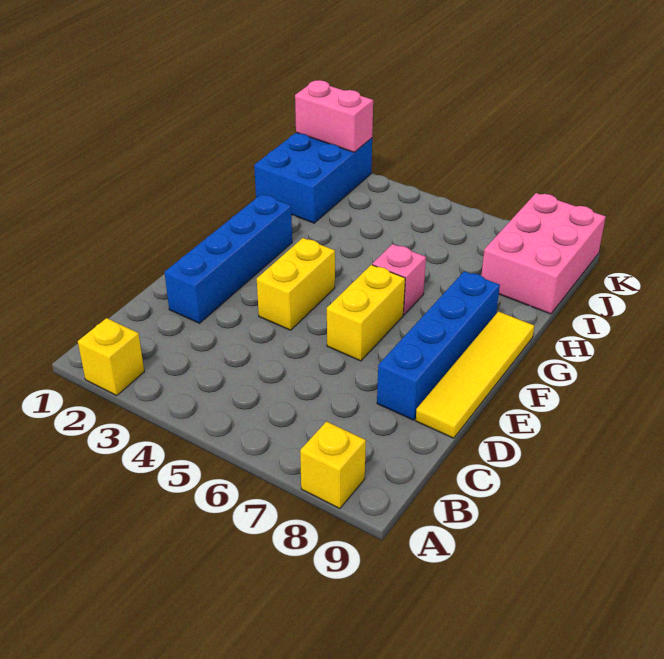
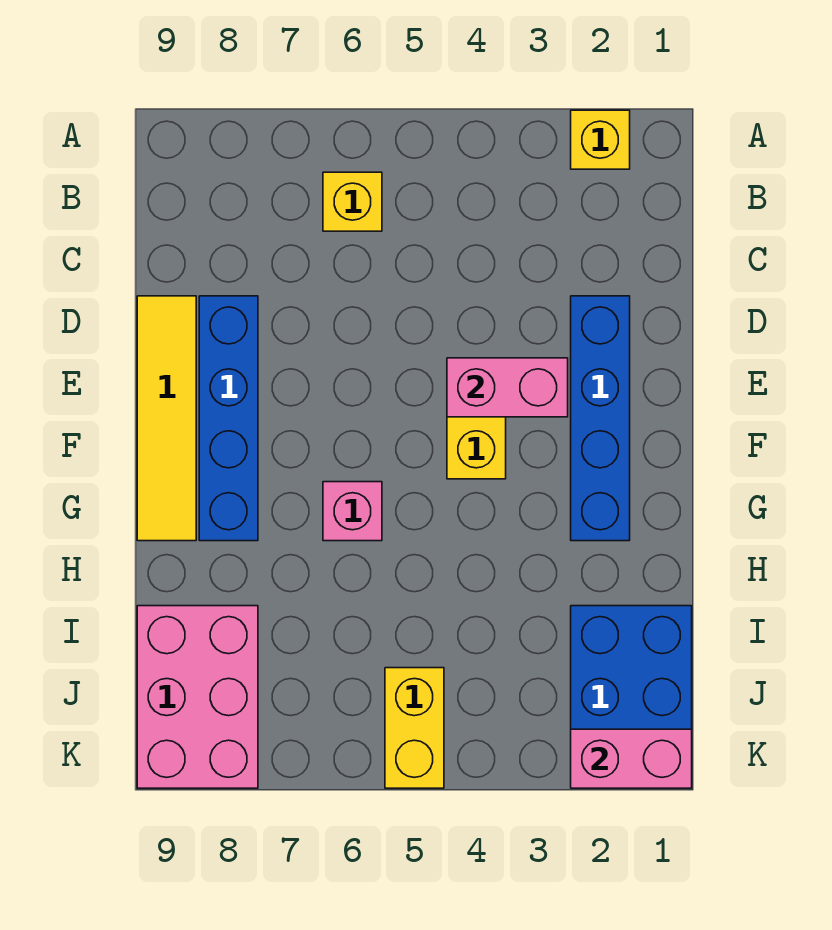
yellow 1x1 brick [300,422,366,509] -> yellow 1x1 brick moved to [323,172,382,231]
none -> pink 1x2 brick [447,358,568,417]
yellow 1x2 brick [327,265,405,361] -> yellow 1x2 brick moved to [385,668,444,788]

